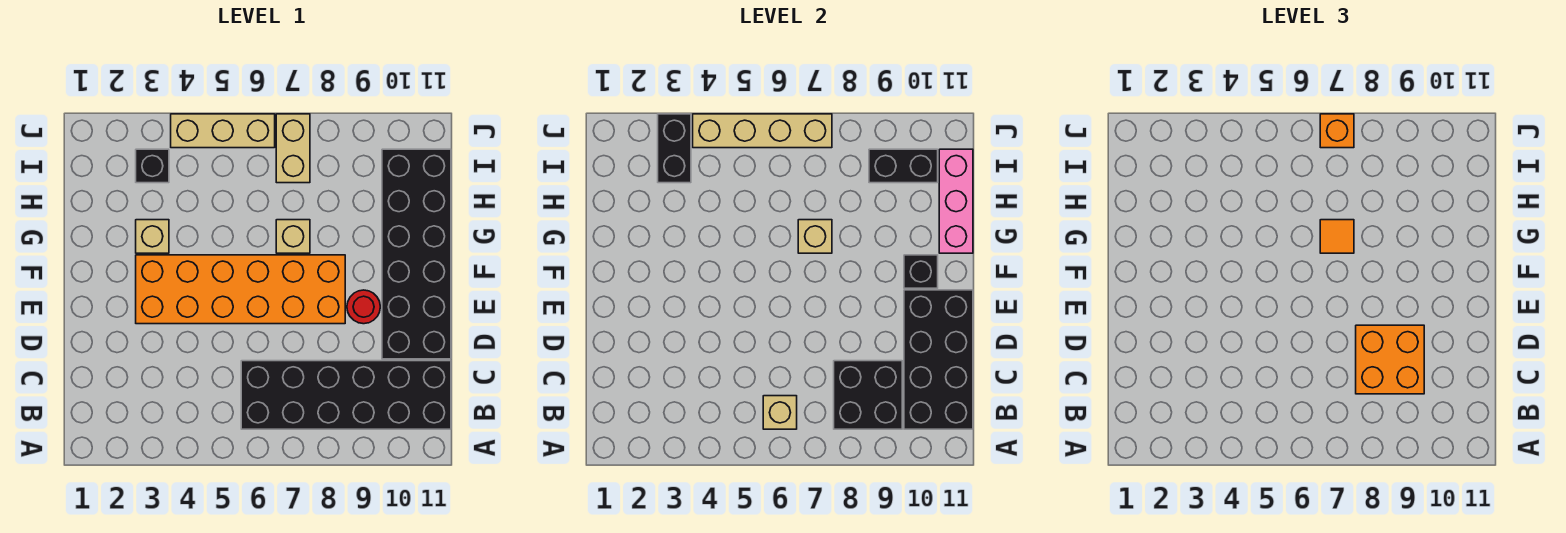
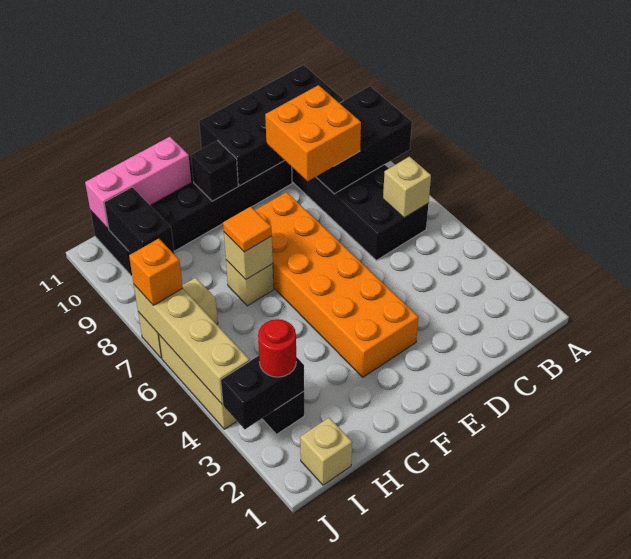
black 2x2 brick [834,361,902,429] -> black 2x3 brick [316,86,412,194]
red 1x1 round brick [347,290,380,324] -> red 1x1 round brick moved to [258,319,296,377]
tan 1x1 brick [136,220,169,253] -> tan 1x1 brick moved to [300,418,352,485]

